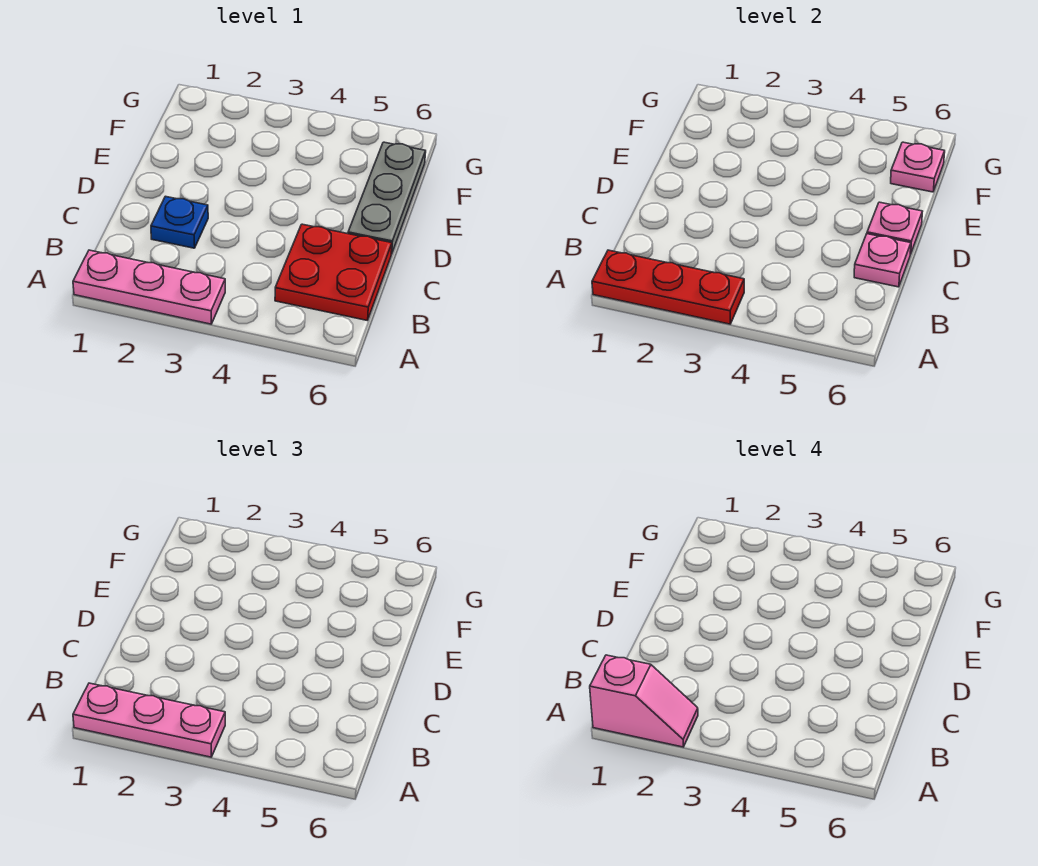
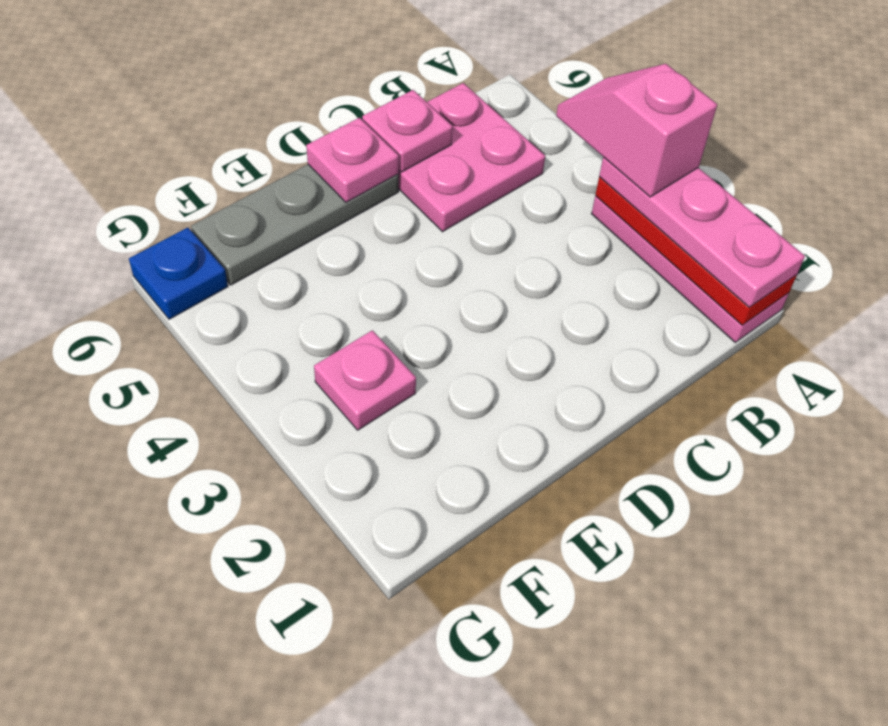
pink 1x2 slope [590,655,698,747] -> pink 1x2 slope moved to [556,64,717,197]
red 2x2 plate [275,224,392,321] -> pink 2x2 plate [398,83,545,232]
blue 1x1 plate [151,196,208,248] -> blue 1x1 plate moved to [129,228,228,319]
pink 1x1 plate [891,142,945,192] -> pink 1x1 plate moved to [314,330,416,430]

